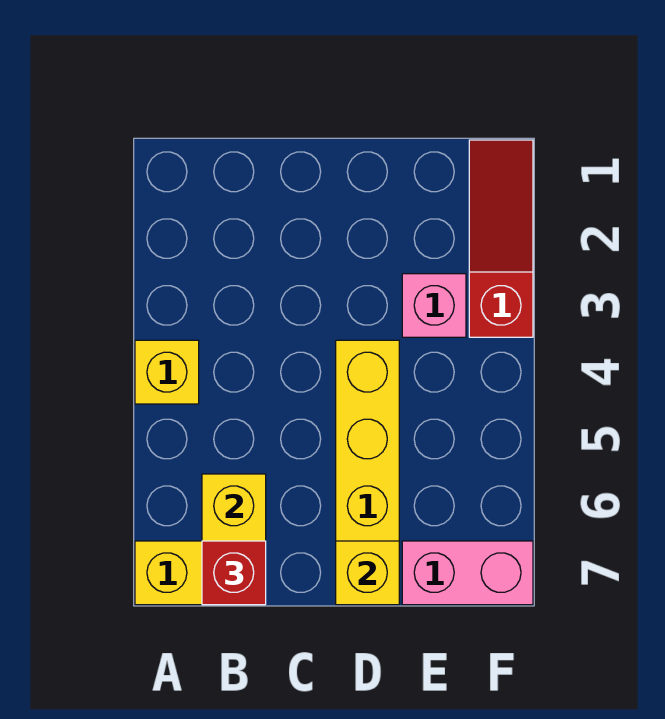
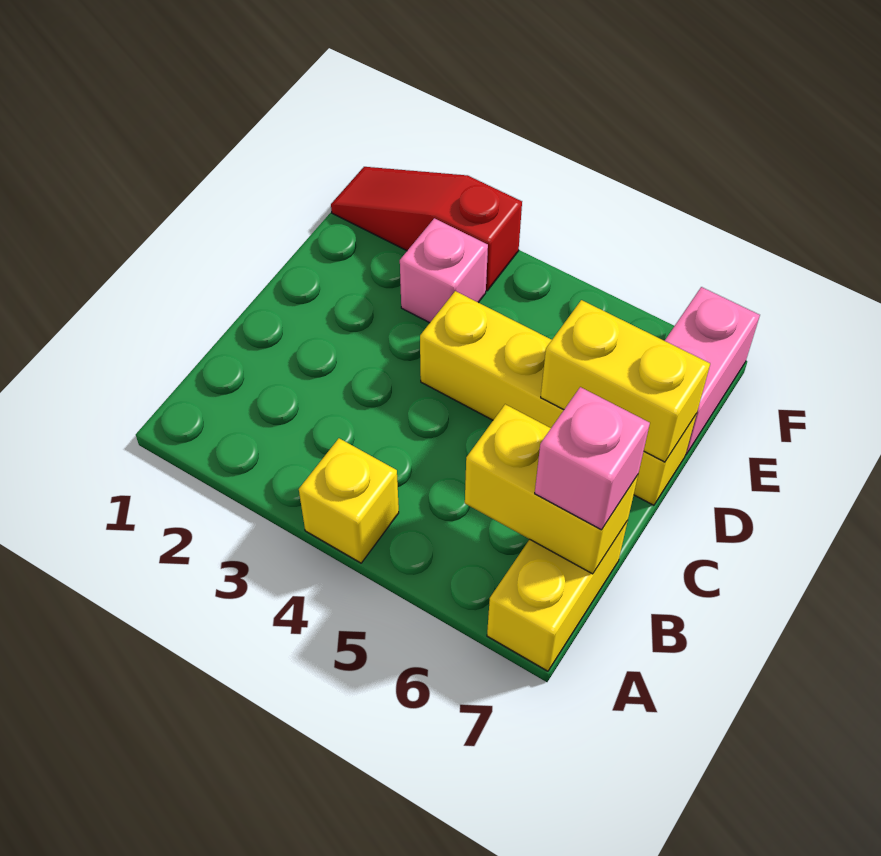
red 1x1 brick [202,541,266,605] -> pink 1x1 brick [535,387,650,530]
yellow 1x1 brick [336,541,399,605] -> yellow 1x2 brick [541,300,710,462]

